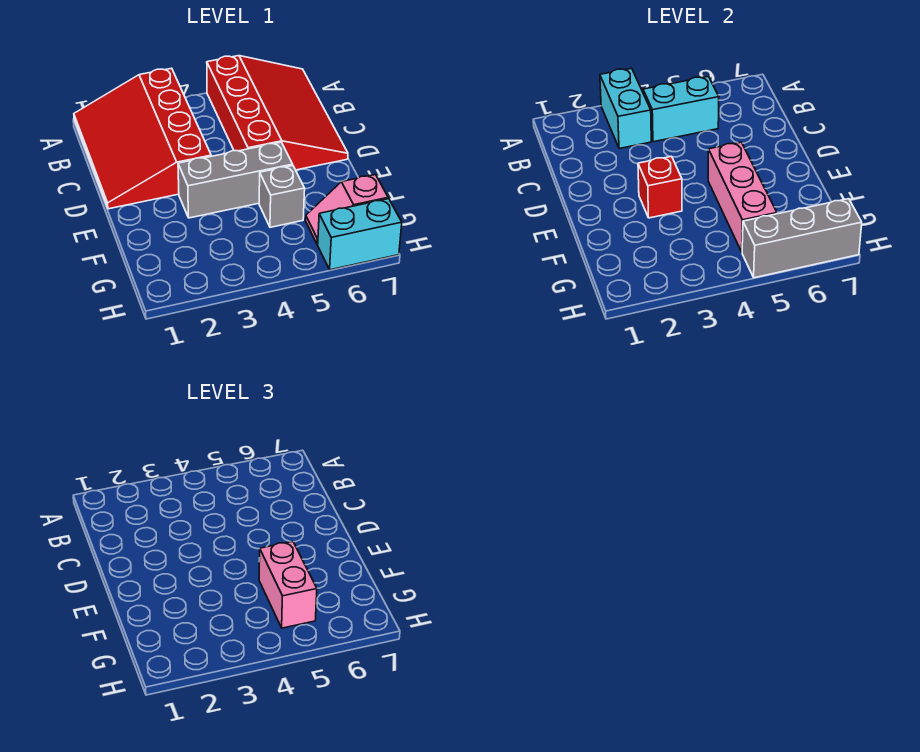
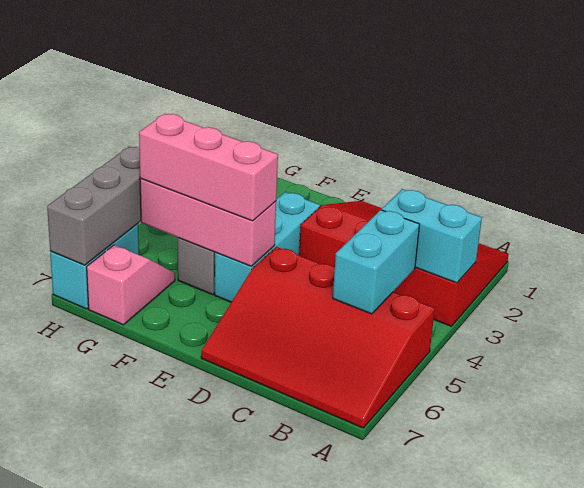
grey 1x3 brick [178,142,293,218] -> cyan 1x3 brick [214,192,320,302]
red 1x1 brick [638,156,682,218] -> none
pink 1x2 brick [259,542,317,628] -> pink 1x3 brick [139,114,278,221]

